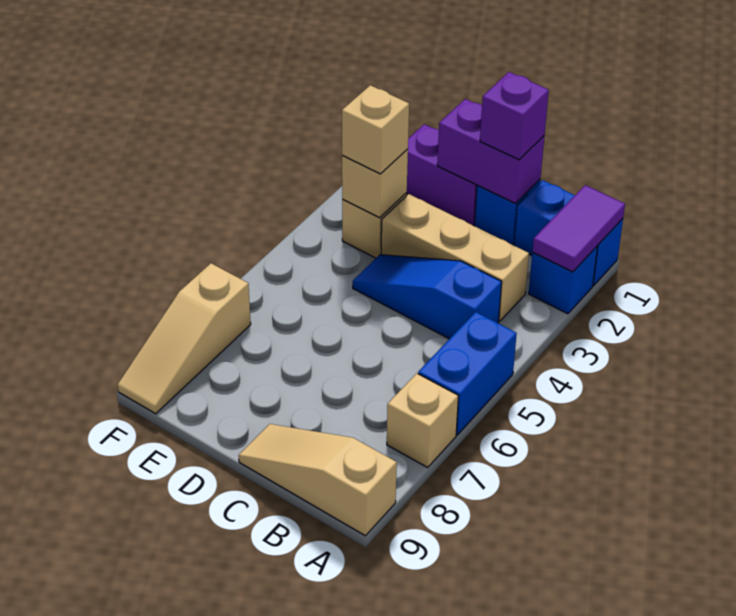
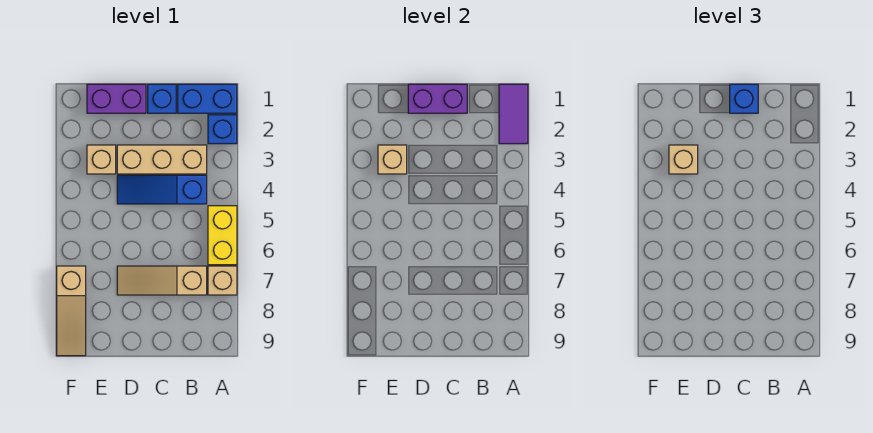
blue 1x2 brick [418,312,517,435] -> yellow 1x2 brick [208,206,237,265]
tan 1x3 slope [239,424,397,536] -> tan 1x3 slope moved to [117,266,207,295]
purple 1x1 brick [480,72,549,160] -> blue 1x1 brick [730,84,758,113]

